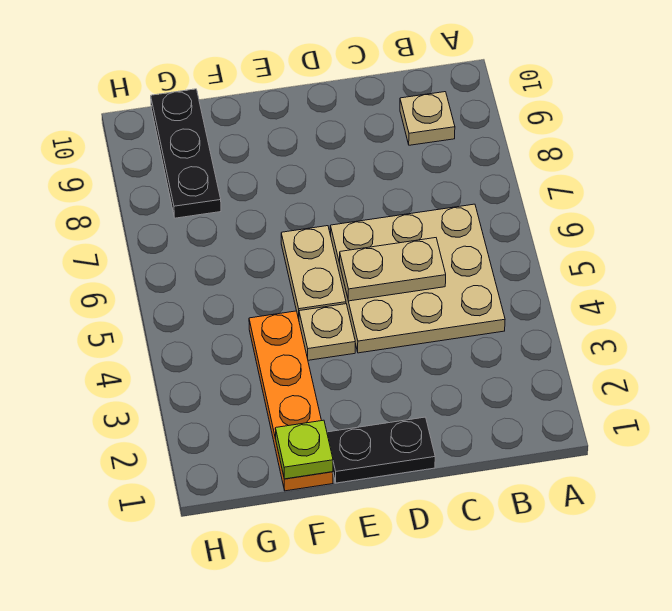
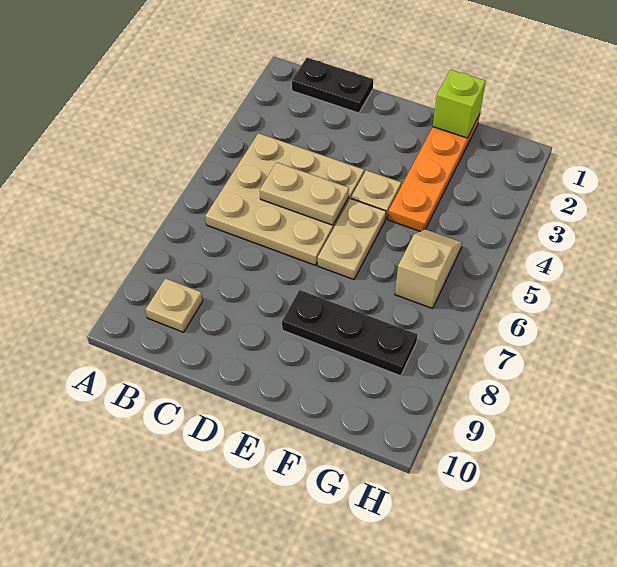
black 1x2 plate [327,417,435,483] -> black 1x2 plate moved to [292,58,373,113]
lime 1x1 plate [275,420,333,479] -> lime 1x1 brick [433,70,486,138]
none -> tan 1x2 slope [395,229,462,309]
black 1x3 plate [151,89,221,218] -> black 1x3 plate turned to [282,290,418,376]

